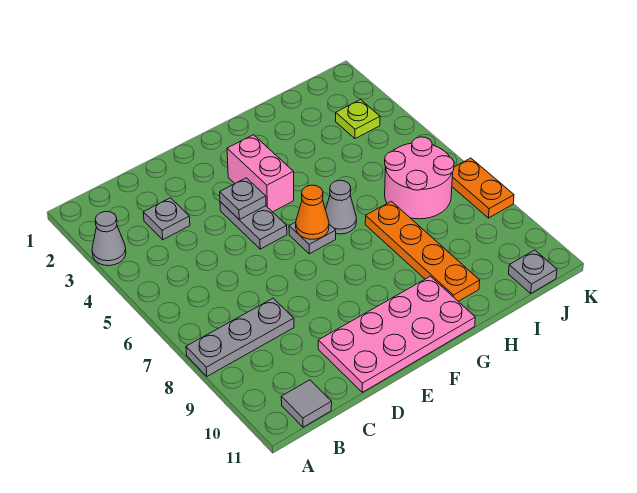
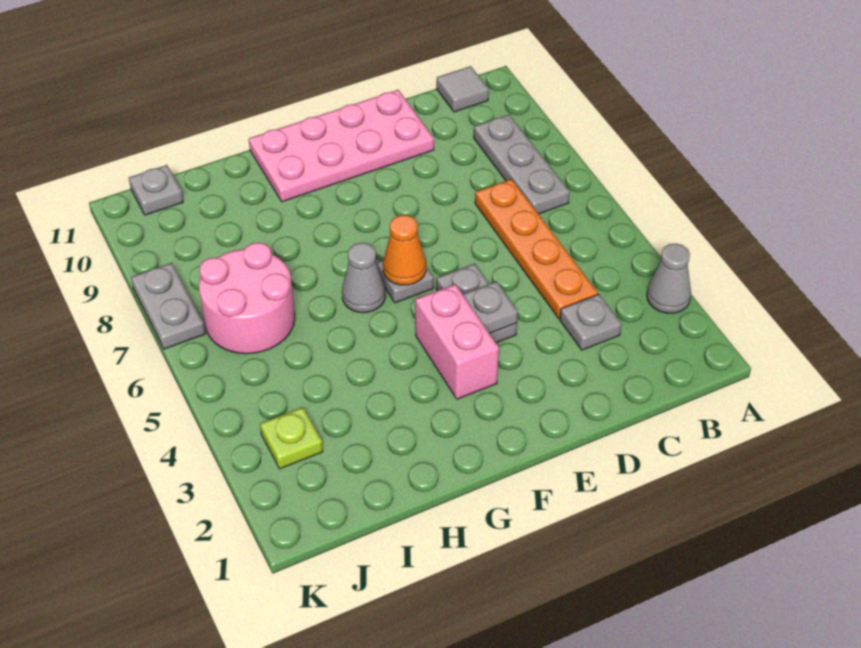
grey 1x3 plate [186,298,294,376] -> grey 1x3 plate turned to [474,115,570,214]
orange 1x4 plate [365,201,480,301] -> orange 1x4 plate moved to [475,179,598,319]
orange 1x2 plate [452,158,514,218] -> grey 1x2 plate [131,263,205,349]

